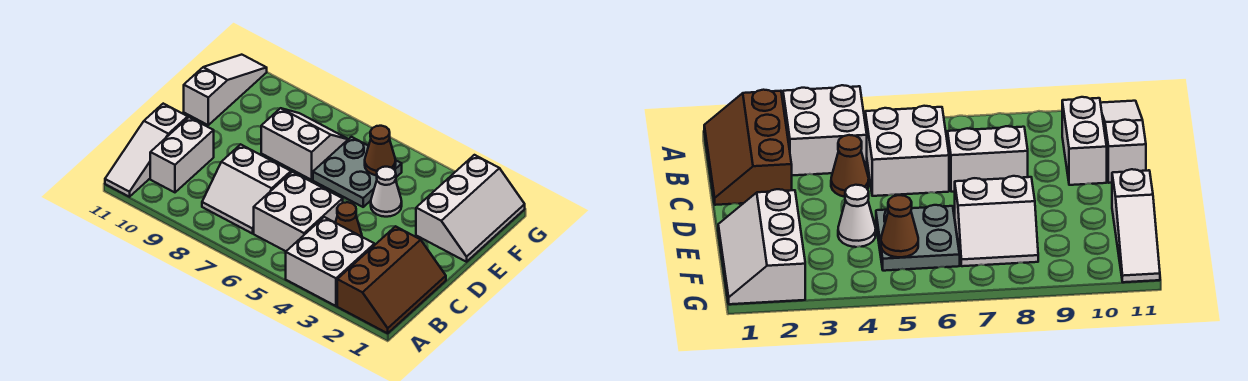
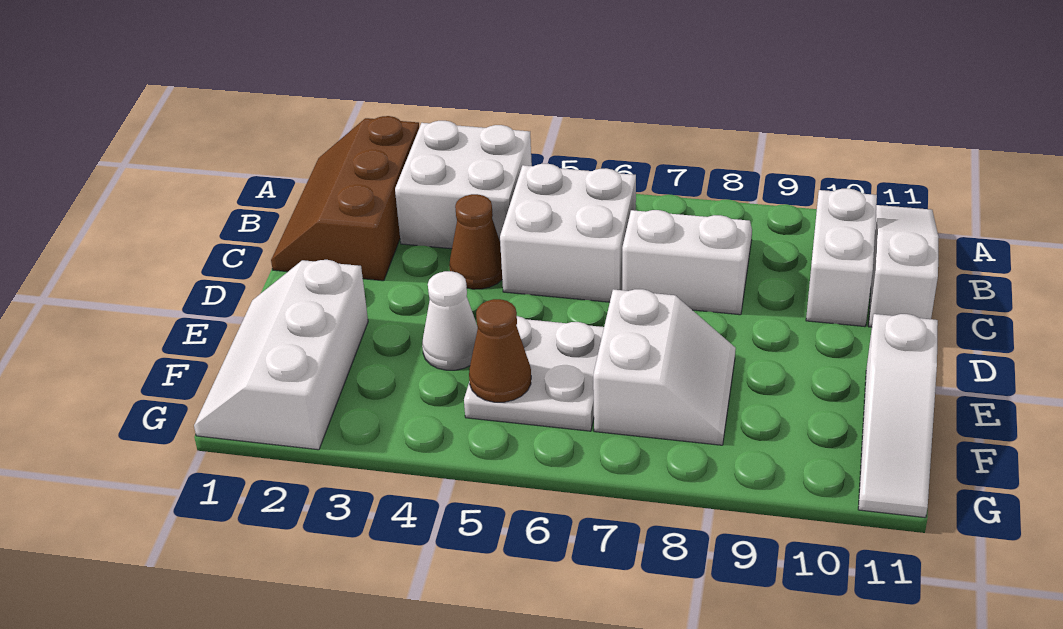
grey 2x2 plate [313,137,402,207] -> white 2x2 plate [464,316,604,431]
white 2x2 slope [261,108,348,180] -> white 2x2 slope turned to [593,289,736,445]

